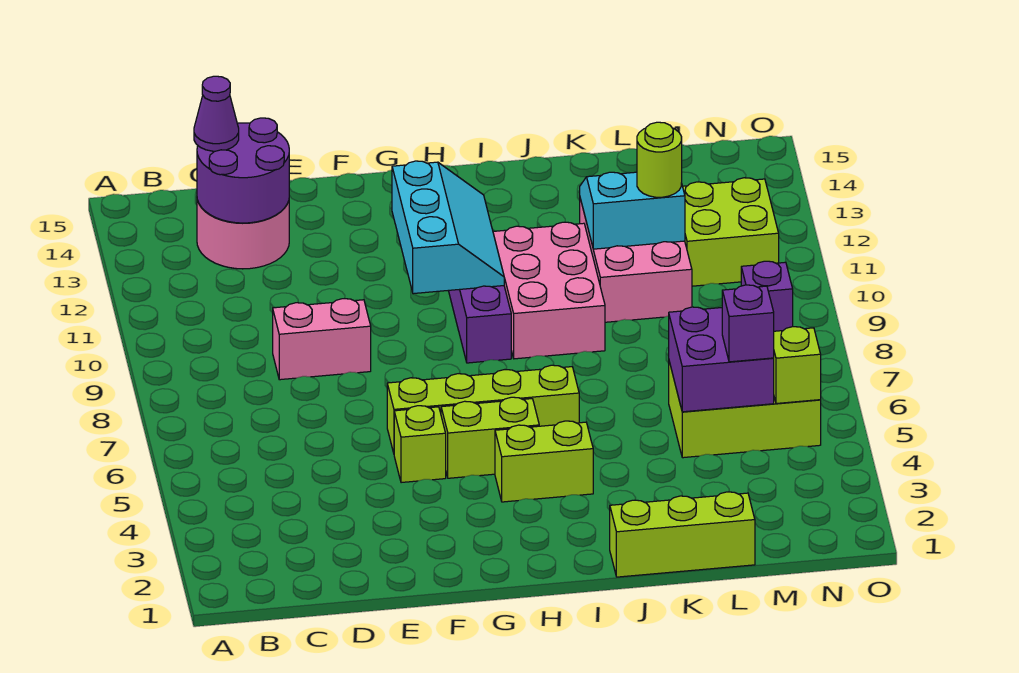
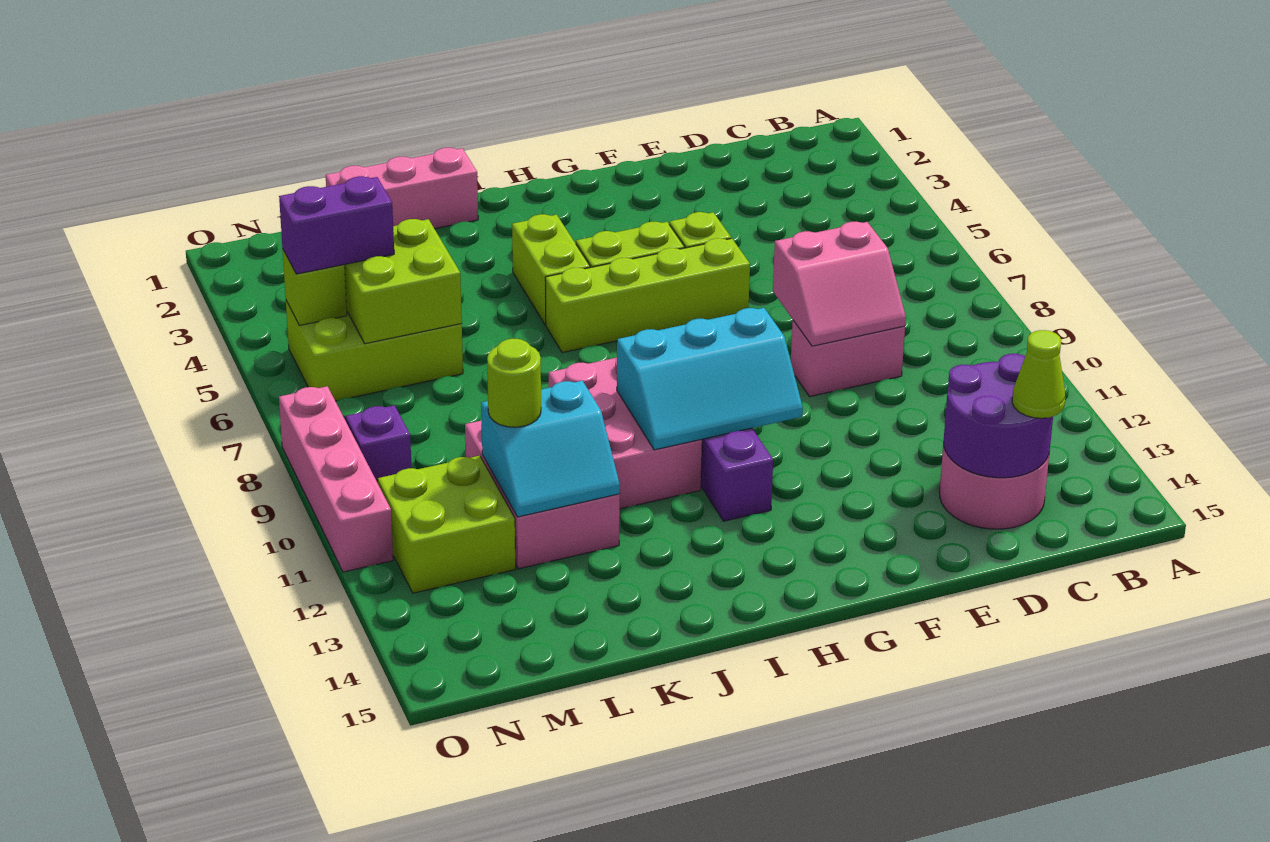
purple 1x1 cone [194,76,239,151] -> lime 1x1 cone [1012,330,1065,418]
none -> pink 2x2 slope [773,222,906,346]
cyan 2x3 slope [392,161,504,294] -> cyan 2x3 slope turned to [617,308,803,450]
lime 1x2 brick [495,421,593,502] -> lime 1x2 brick turned to [512,214,590,325]
lime 1x3 brick [610,492,755,577] -> pink 1x3 brick [326,148,478,229]
purple 2x2 brick [669,307,774,412] -> lime 2x2 brick [344,219,462,344]
purple 1x1 brick [722,285,774,362] -> purple 1x2 brick [279,176,394,274]
none -> pink 1x4 brick [279,386,393,572]

